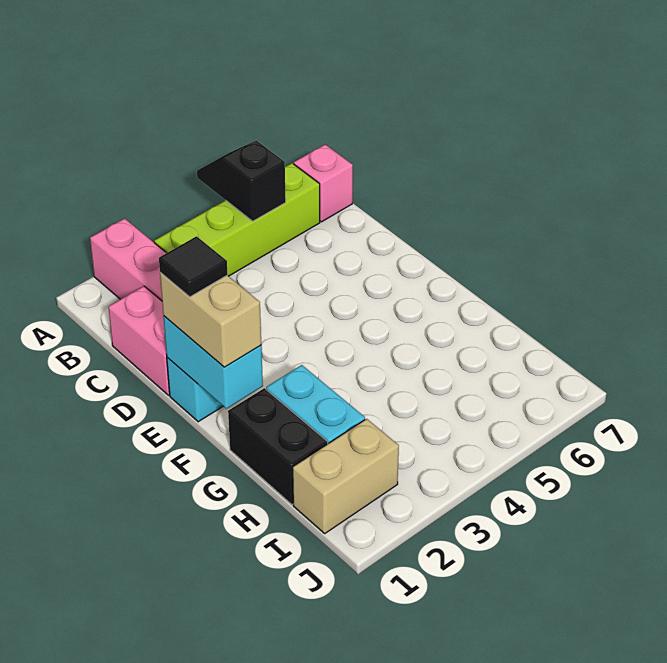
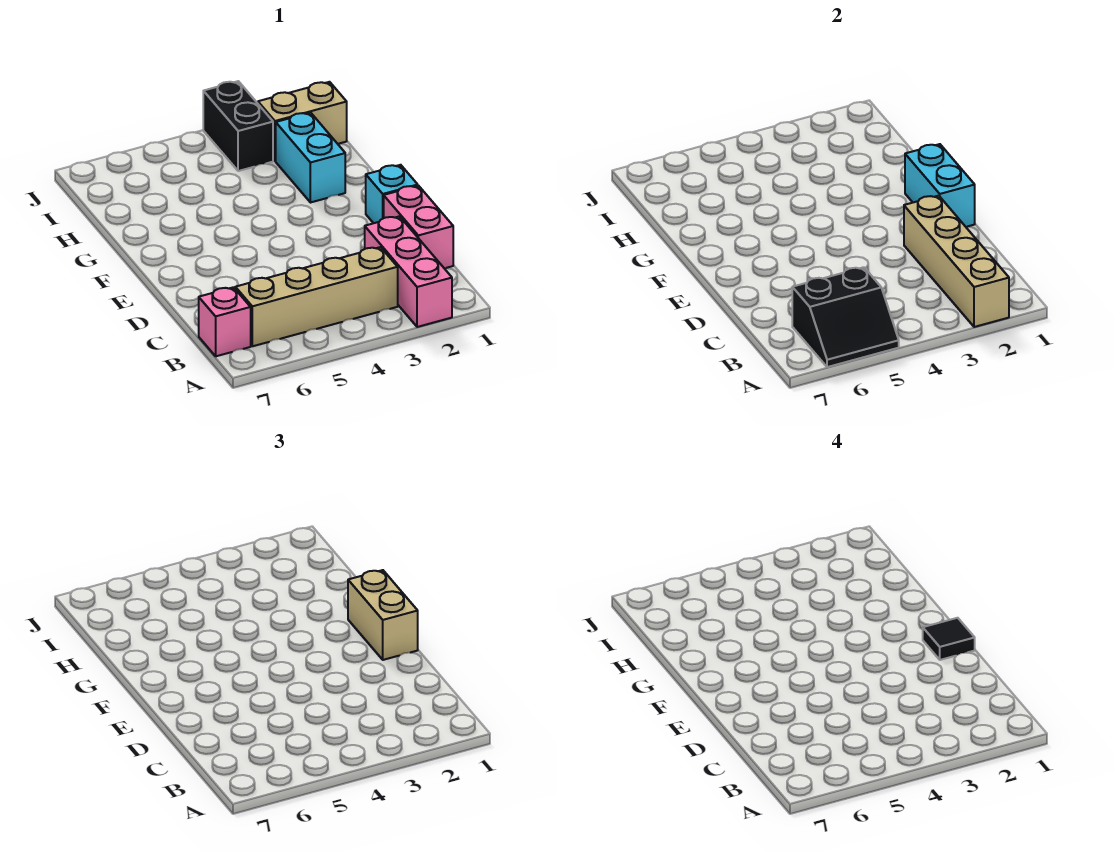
none -> tan 1x4 brick [904,196,1009,327]
black 1x2 slope [197,140,286,221] -> black 2x2 slope [792,267,899,367]
lime 1x4 brick [154,163,320,276] -> tan 1x4 brick [235,247,398,346]
black 1x2 brick [228,388,328,505] -> black 1x2 brick moved to [203,81,273,171]

